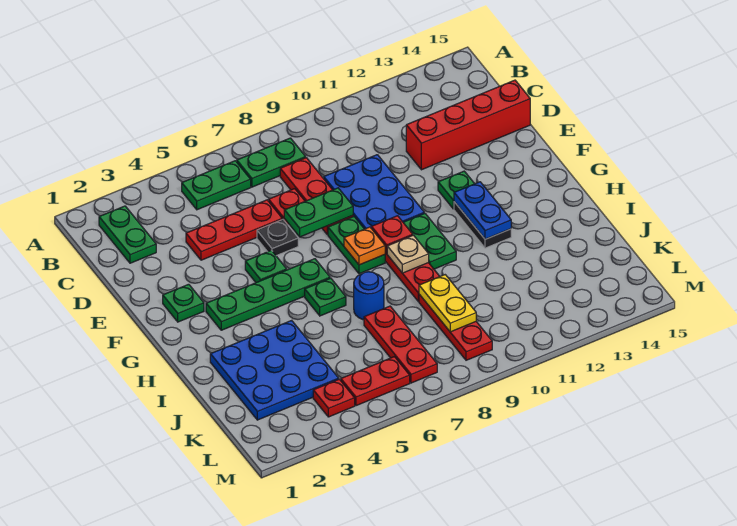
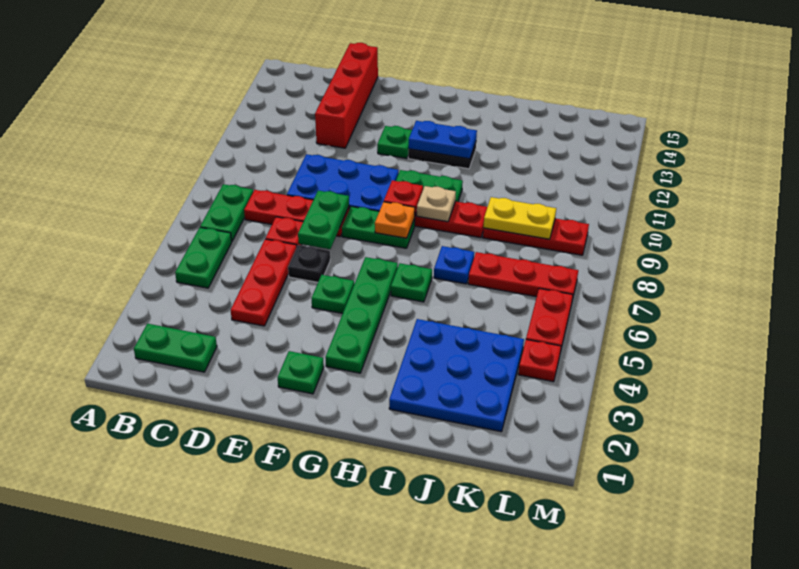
blue 1x1 round brick [354,272,384,320] -> blue 1x1 plate [434,246,474,284]

